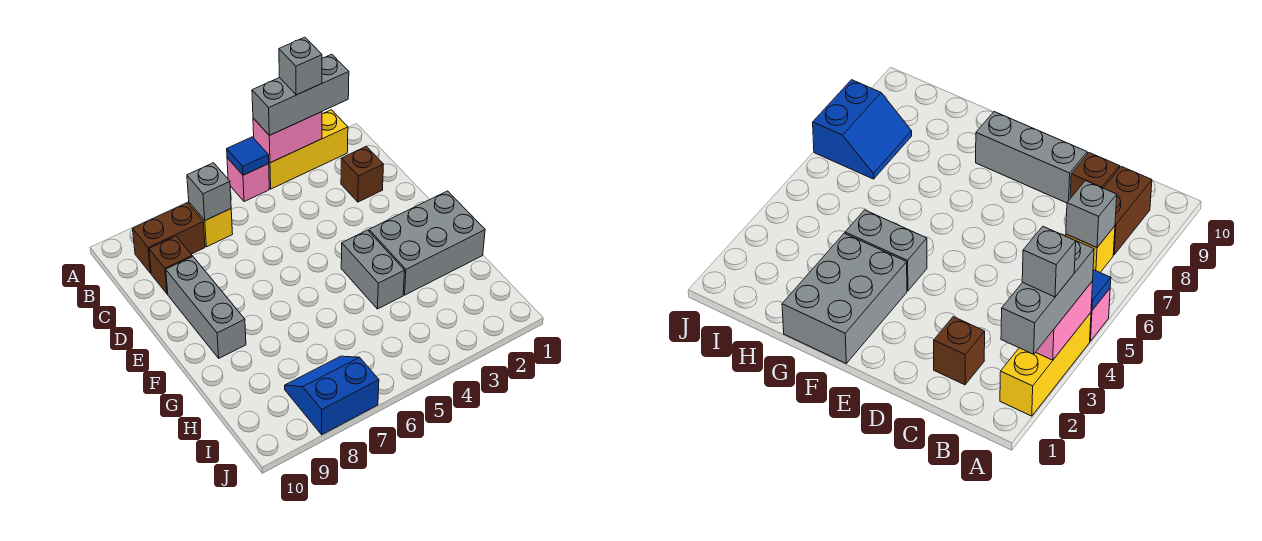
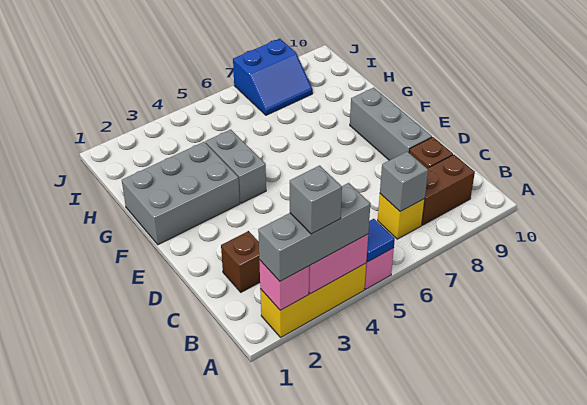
none -> pink 1x1 brick [259,260,309,310]

